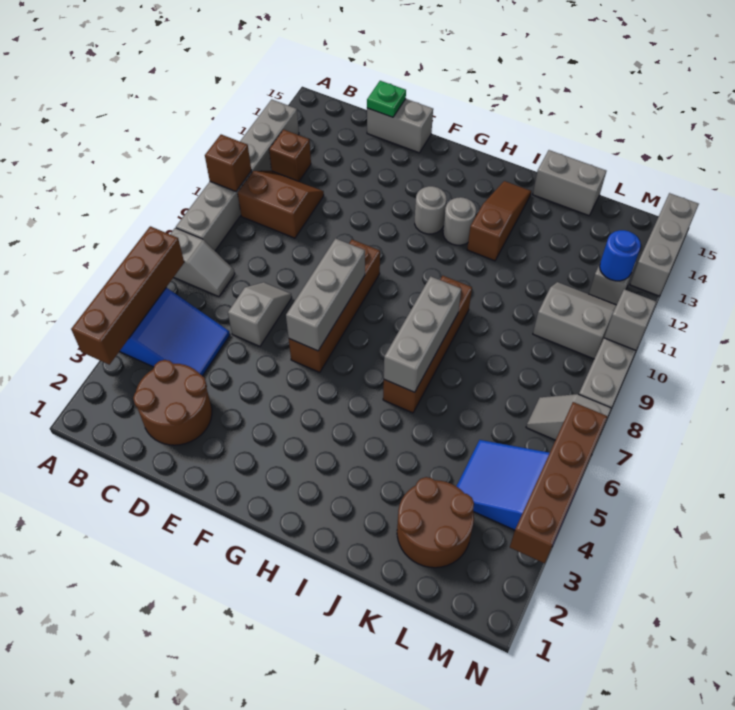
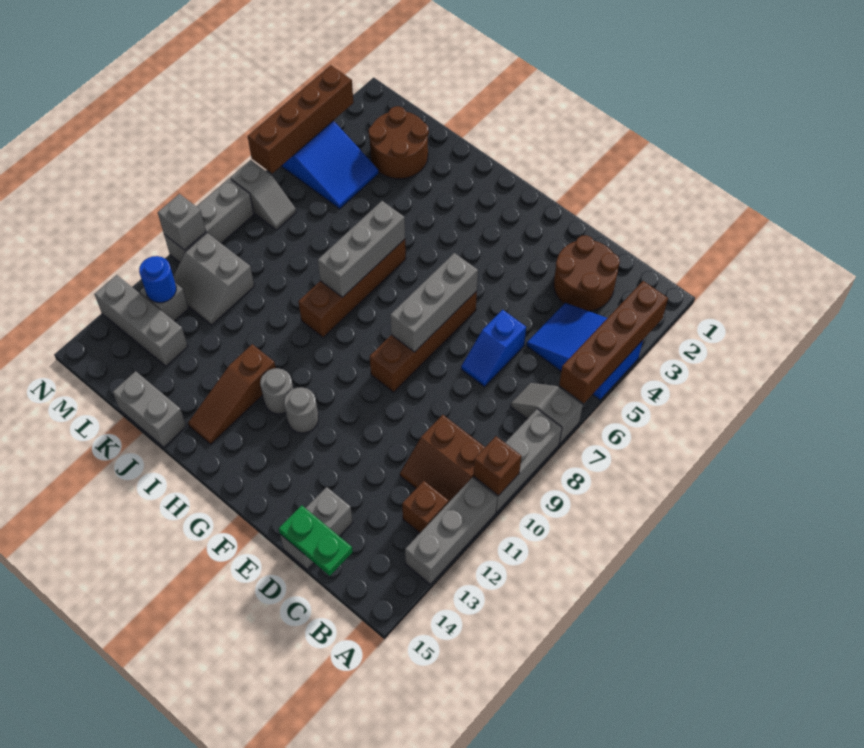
grey 1x2 slope [228,282,292,346] -> blue 1x2 slope [461,310,526,387]
grey 1x2 brick [367,99,433,153] -> grey 1x2 brick turned to [280,487,353,569]
green 1x1 plate [367,81,406,117] -> green 1x2 plate [279,505,353,576]
grey 1x3 brick [630,193,699,296] -> grey 1x3 brick turned to [94,275,188,366]

